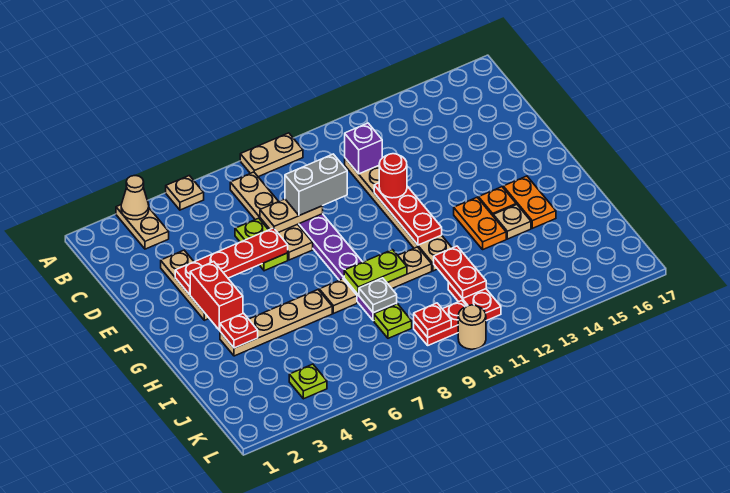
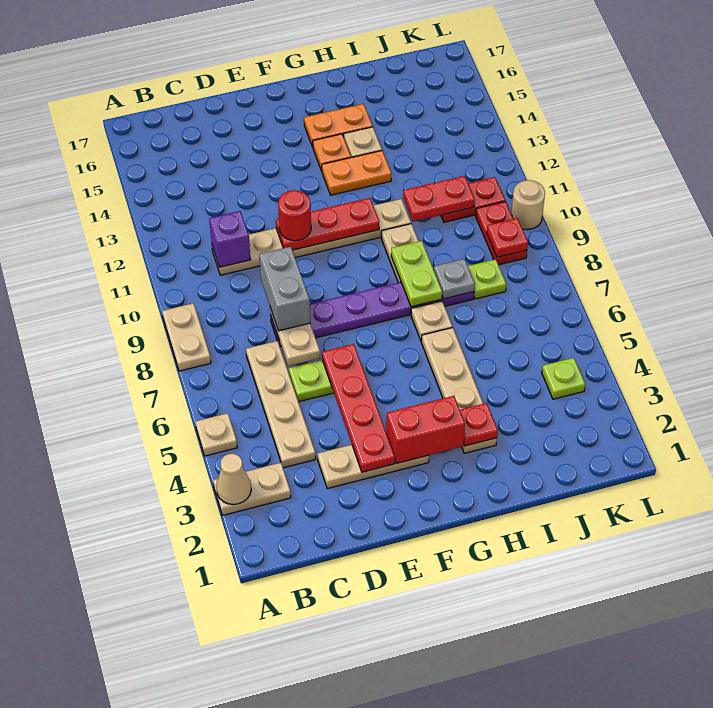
tan 1x4 plate [230,172,313,260] -> tan 1x4 plate turned to [246,341,316,468]

